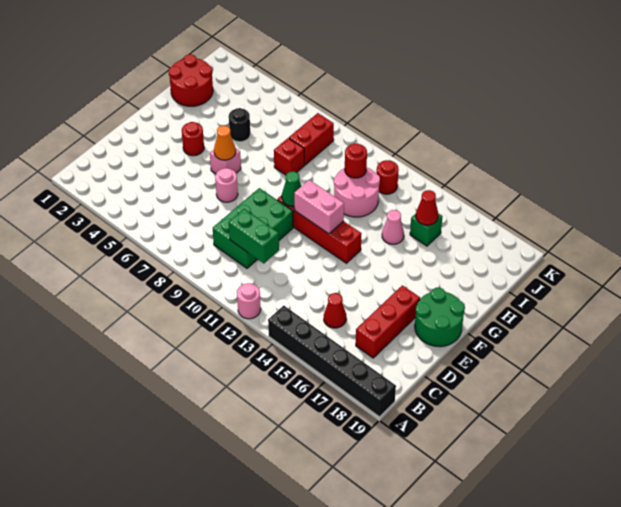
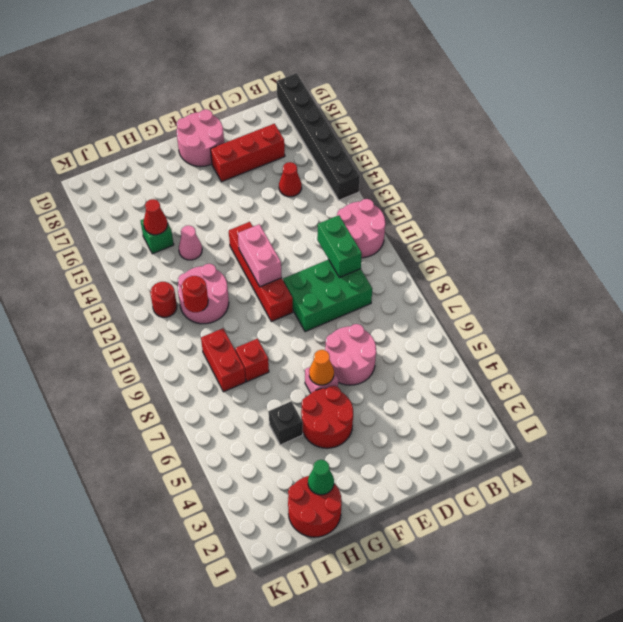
pink 1x1 round brick [237,283,261,319] -> pink 2x2 round brick [337,199,385,258]
pink 1x1 round brick [215,168,238,202] -> pink 2x2 round brick [325,324,376,385]
green 2x2 round brick [415,288,465,347] -> pink 2x2 round brick [177,109,224,167]
red 1x1 round brick [182,122,204,156] -> red 2x2 round brick [301,386,353,448]
green 1x1 cone [282,171,301,206] -> green 1x1 cone moved to [308,460,334,495]
black 1x1 round brick [229,108,250,142] -> black 1x1 brick [269,402,303,445]
red 1x2 brick [289,113,334,165] -> red 1x2 brick turned to [201,328,246,392]

